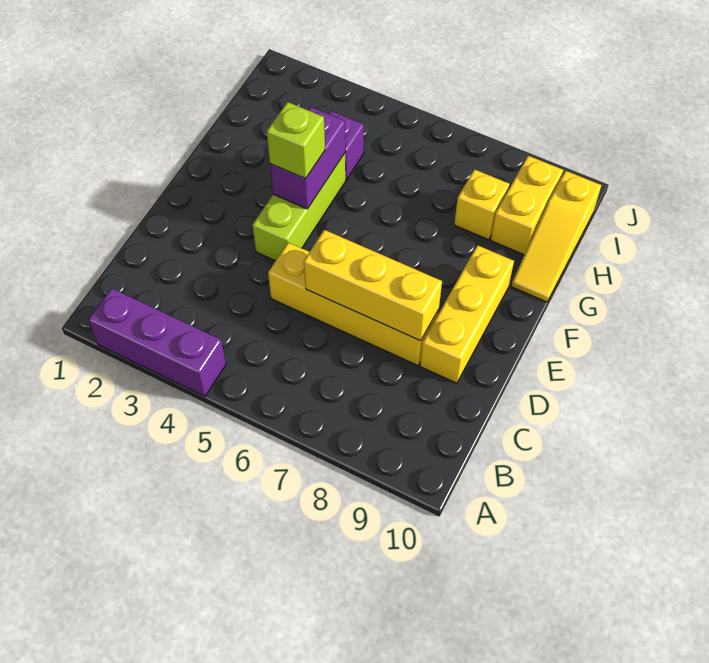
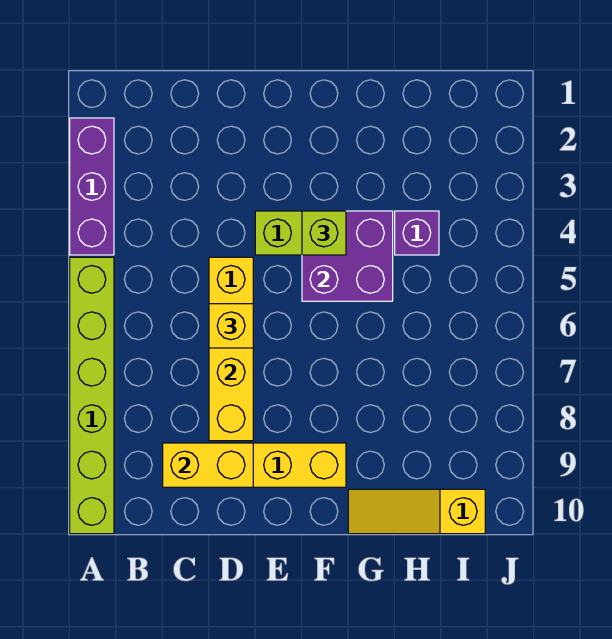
none -> lime 1x6 brick [70,257,114,534]
purple 1x2 brick [270,107,345,209] -> purple 2x2 brick [302,211,393,301]
yellow 1x1 brick [454,169,510,240] -> yellow 1x1 brick moved to [209,304,253,348]
yellow 1x2 brick [491,156,563,255] -> yellow 1x2 brick moved to [163,443,253,487]

